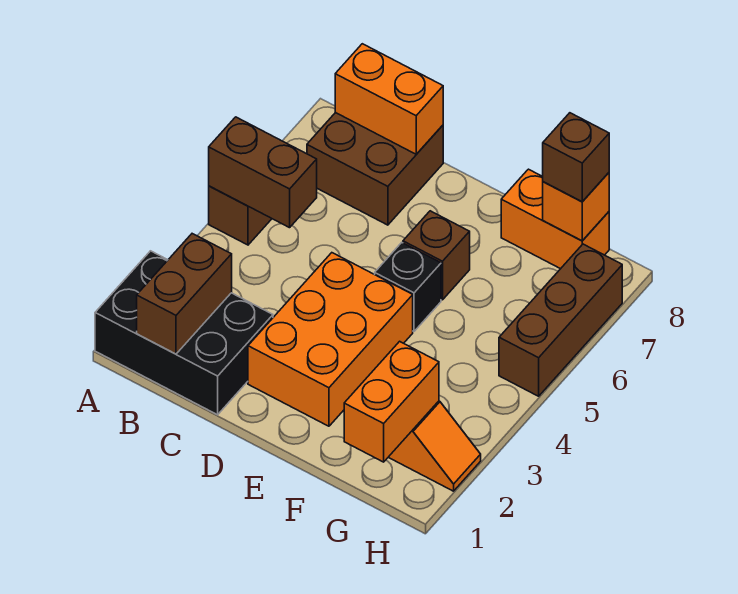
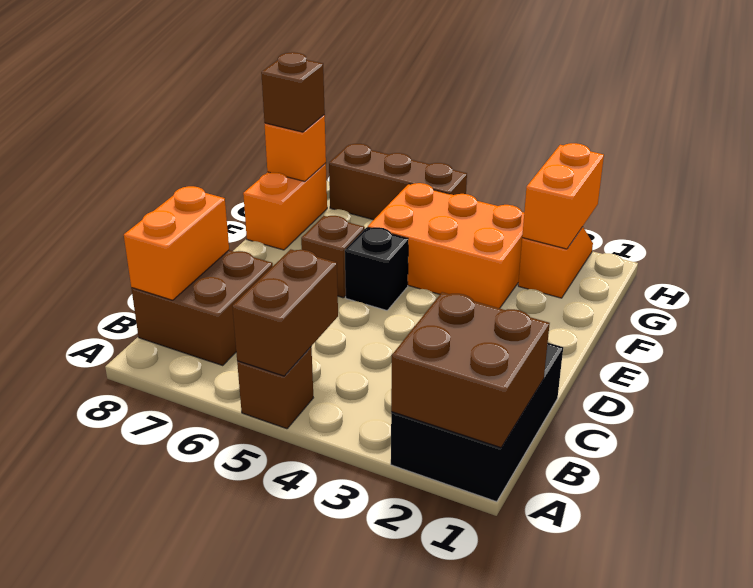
brown 1x2 brick [137,234,232,354] -> brown 2x2 brick [391,292,550,448]
orange 2x3 brick [248,253,413,426] -> orange 2x3 brick moved to [368,183,524,308]
orange 1x2 brick [344,341,439,462] -> orange 1x2 brick turned to [522,143,604,249]

